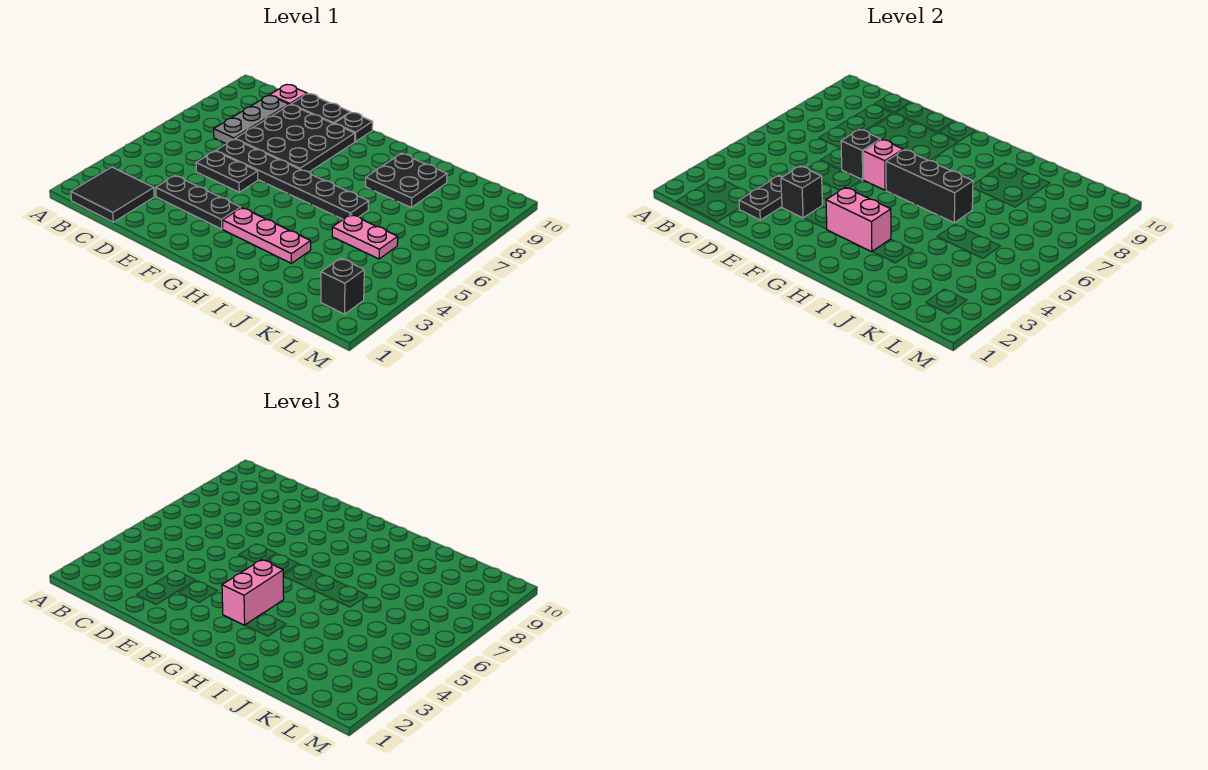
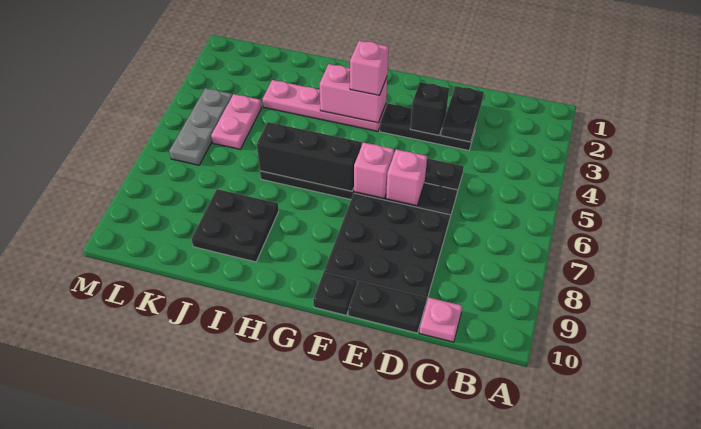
black 2x2 tile [71,167,154,222] -> none
grey 1x3 plate [214,96,289,144] -> grey 1x3 plate moved to [169,88,232,165]
black 1x1 brick [841,129,881,180] -> pink 1x1 brick [386,149,427,206]
pink 1x3 plate [223,208,311,263] -> pink 1x4 plate [263,80,386,131]
pink 1x2 brick [222,560,284,625] -> pink 1x1 brick [350,41,389,95]
pink 1x2 plate [332,214,398,259] -> pink 1x2 plate turned to [211,94,261,149]
black 1x1 brick [321,258,364,314] -> none

